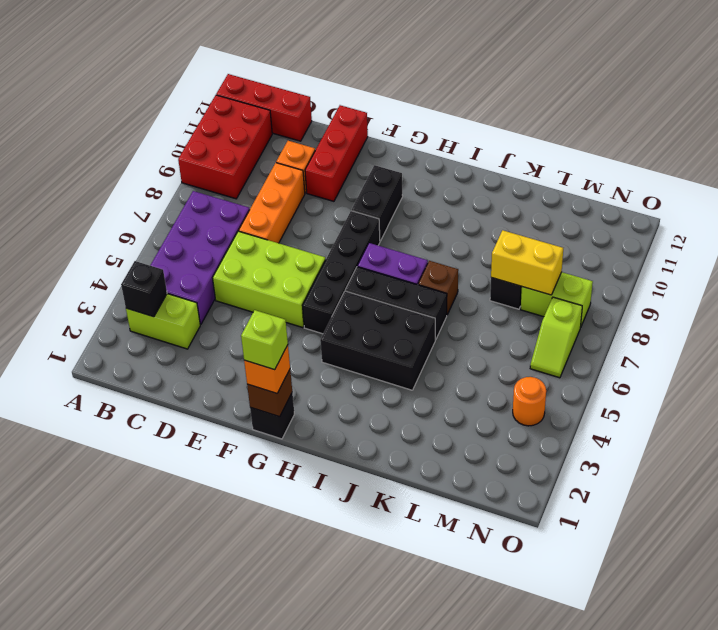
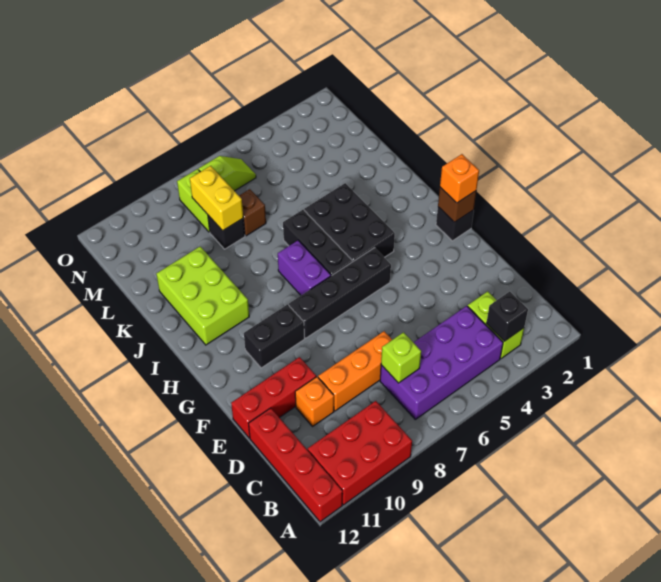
red 1x3 brick [216,74,312,141] -> red 1x4 brick [249,408,343,522]
lime 2x3 brick [213,231,326,328] -> lime 2x3 brick moved to [156,247,249,345]
lime 1x1 brick [241,310,288,370] -> lime 1x1 brick moved to [381,332,421,383]
brown 1x1 brick [418,261,458,314] -> brown 1x1 brick moved to [239,189,266,236]
orange 1x1 round brick [513,377,546,426] -> none

